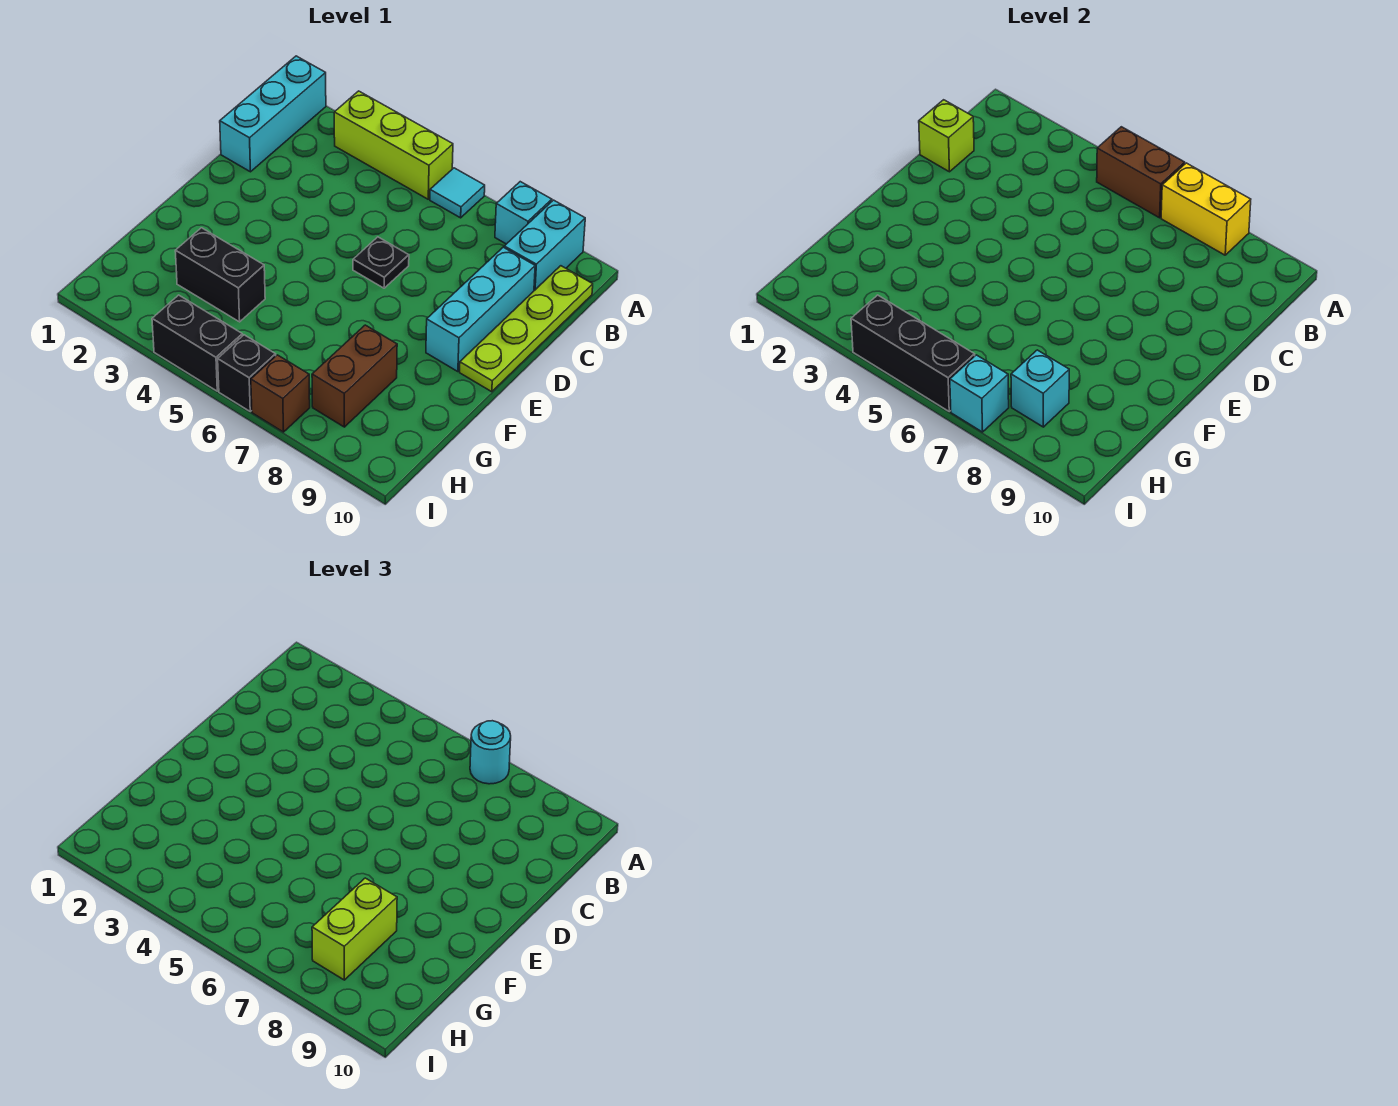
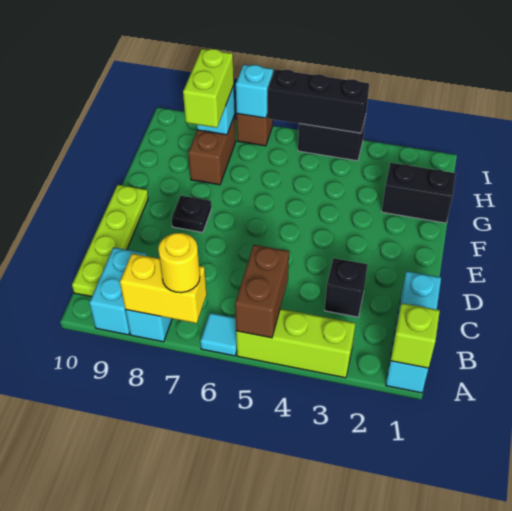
brown 1x2 brick [1097,127,1185,218] -> brown 1x2 brick turned to [235,245,289,338]
cyan 1x1 round brick [470,721,511,784] -> yellow 1x1 round brick [158,233,200,293]
lime 1x1 brick [919,100,974,172] -> lime 1x1 brick moved to [391,303,440,368]
cyan 1x3 brick [426,247,535,372] -> none
black 1x1 plate [353,237,409,288] -> black 1x1 plate moved to [172,196,211,232]
black 1x2 brick [175,228,265,322] -> black 1x2 brick moved to [382,163,456,223]
black 1x1 brick [218,335,276,411] -> black 1x1 brick moved to [325,258,368,317]

